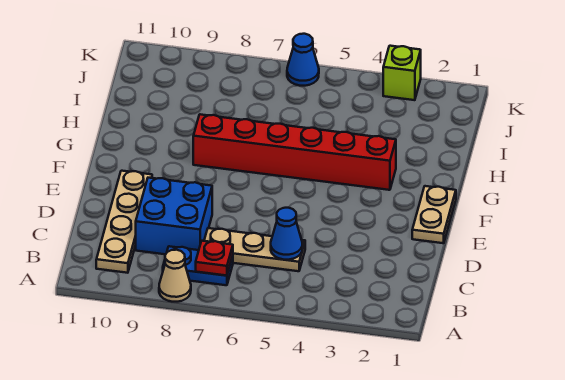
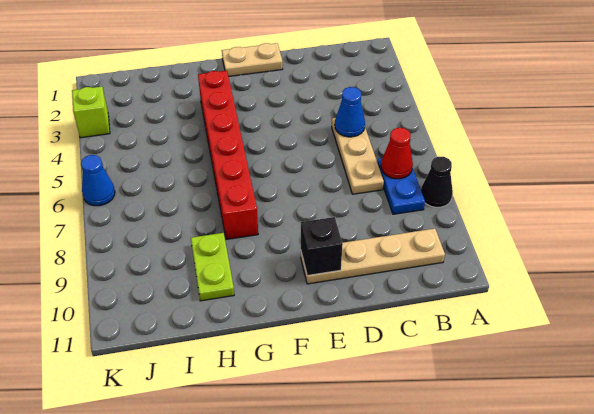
tan 1x1 cone [159,250,191,302] -> black 1x1 cone [421,157,453,207]
red 1x1 plate [196,241,233,276] -> red 1x1 cone [381,128,413,179]
blue 2x2 brick [136,178,212,254] -> none
none -> black 1x1 brick [301,217,343,276]
none -> lime 1x2 plate [191,233,234,301]

